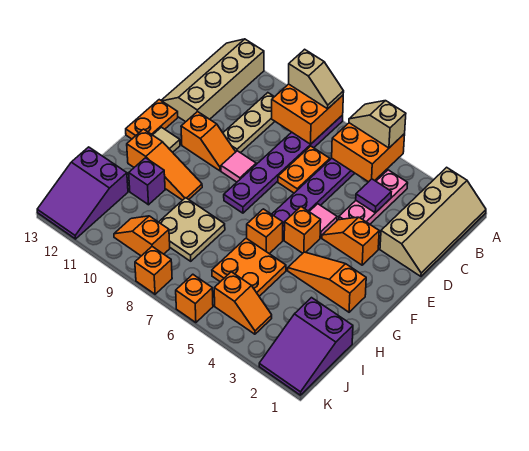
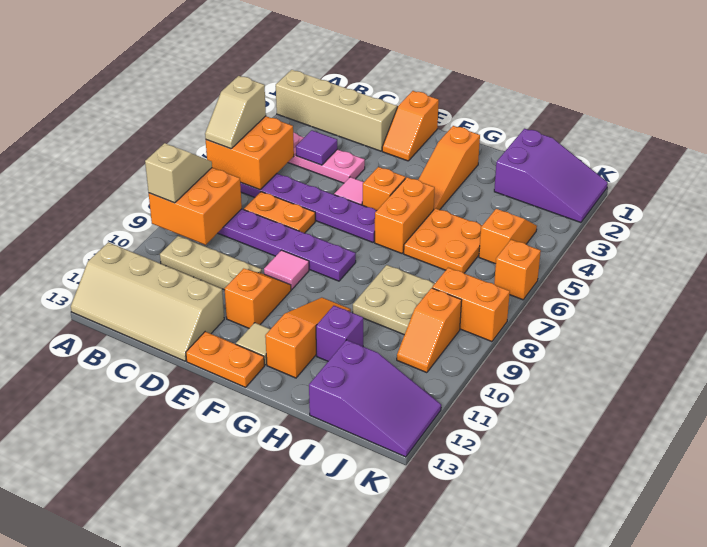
orange 1x2 slope [322,217,379,265] -> orange 1x2 slope moved to [382,91,439,161]
orange 1x1 brick [247,209,283,254] -> orange 1x2 brick [375,177,435,253]
orange 1x1 brick [135,247,172,294] -> orange 1x2 brick [432,268,510,342]

